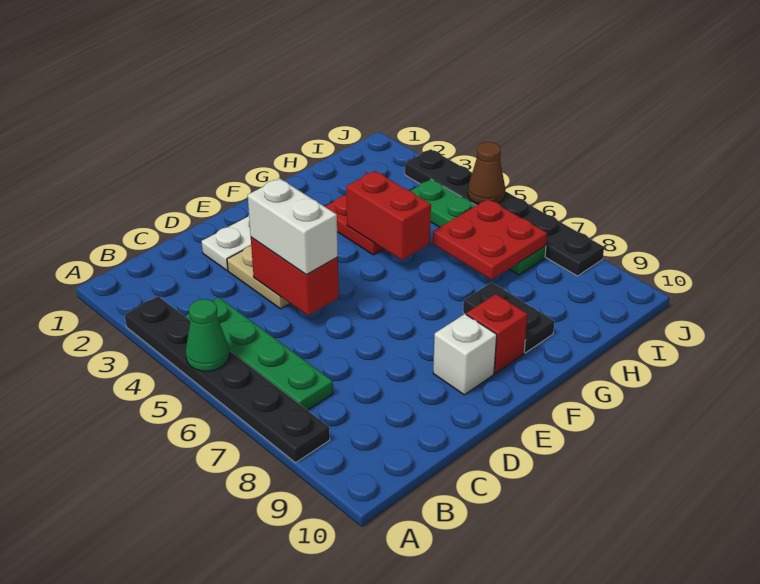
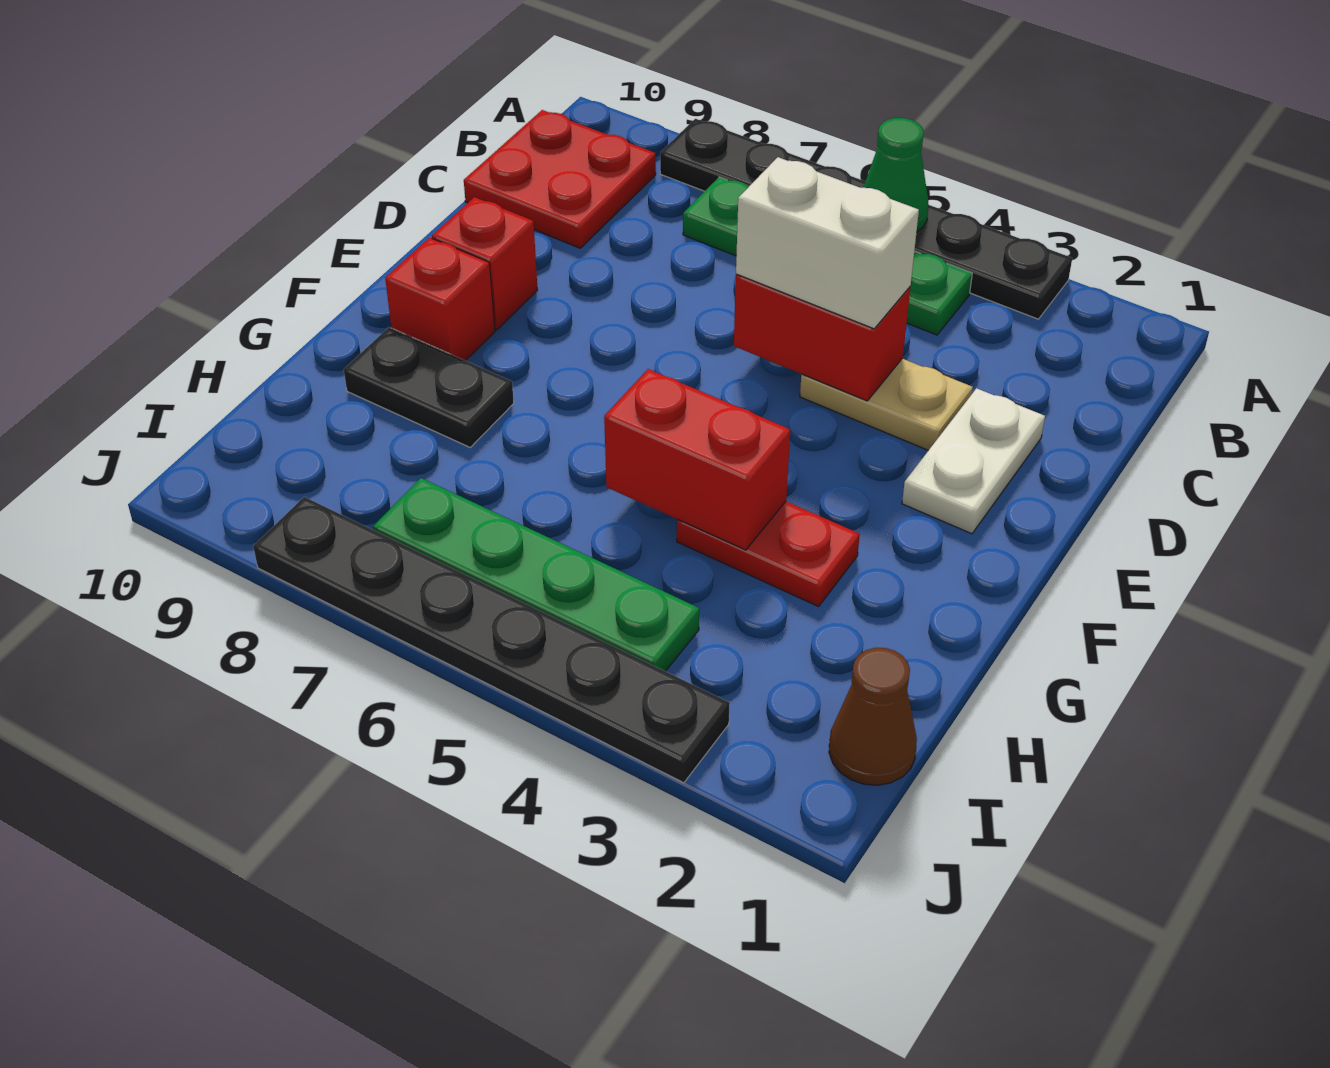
white 1x1 brick [433,314,497,395] -> red 1x1 brick [432,197,538,330]
red 2x2 plate [433,199,547,280] -> red 2x2 plate moved to [464,110,656,248]
brown 1x1 cone [468,142,505,204] -> brown 1x1 cone moved to [829,648,917,785]

